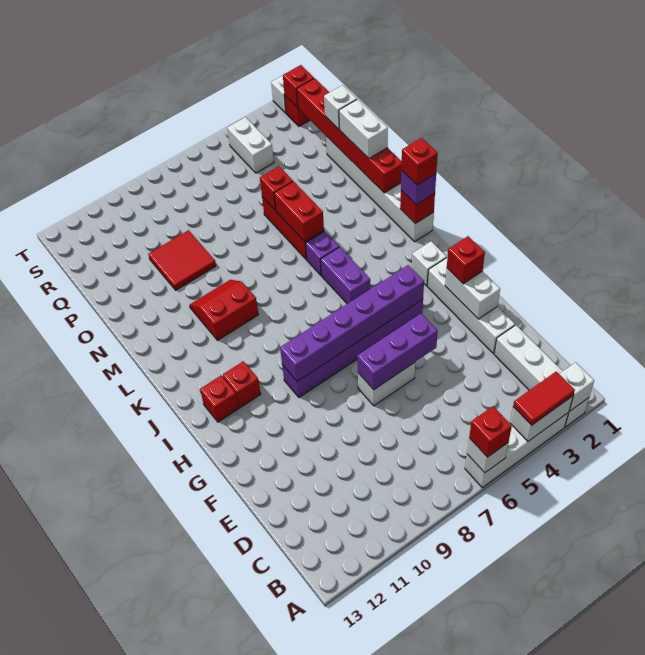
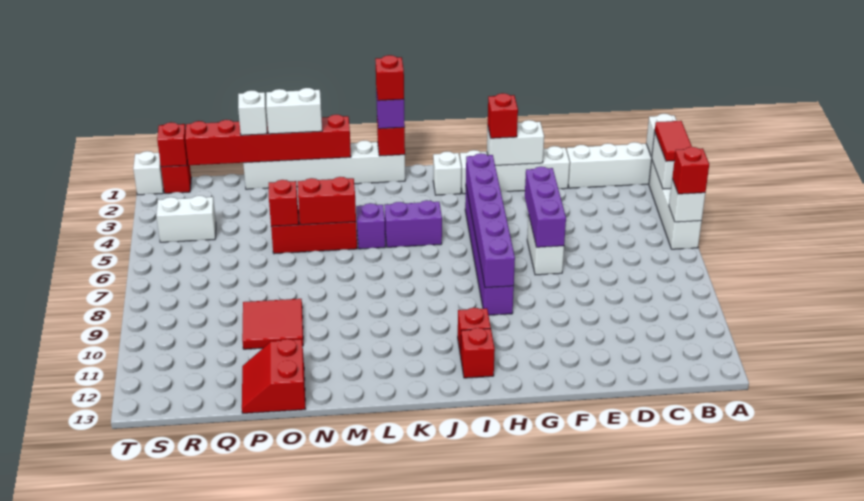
red 2x2 slope [189,280,259,340] -> red 2x2 slope moved to [242,339,305,413]

